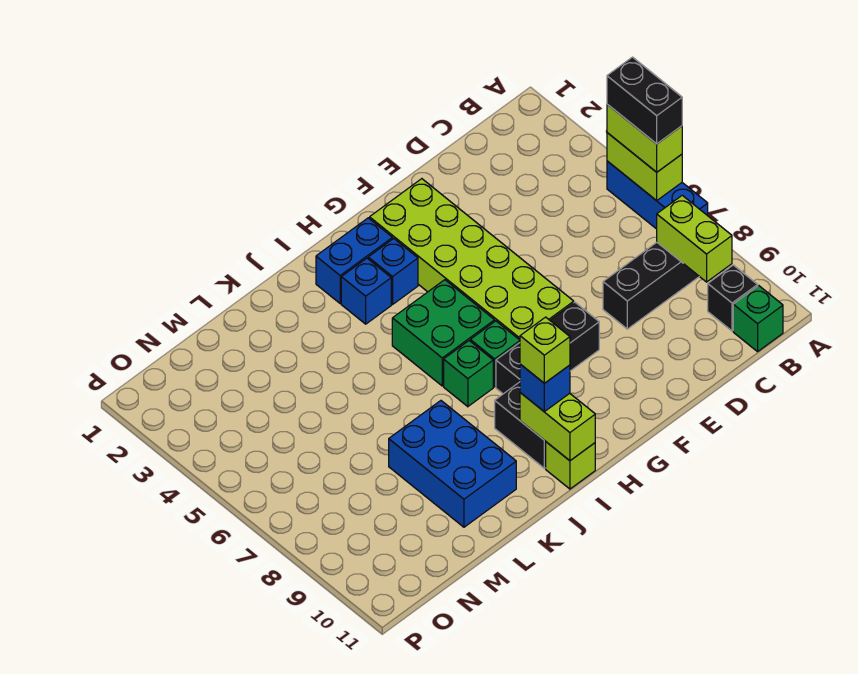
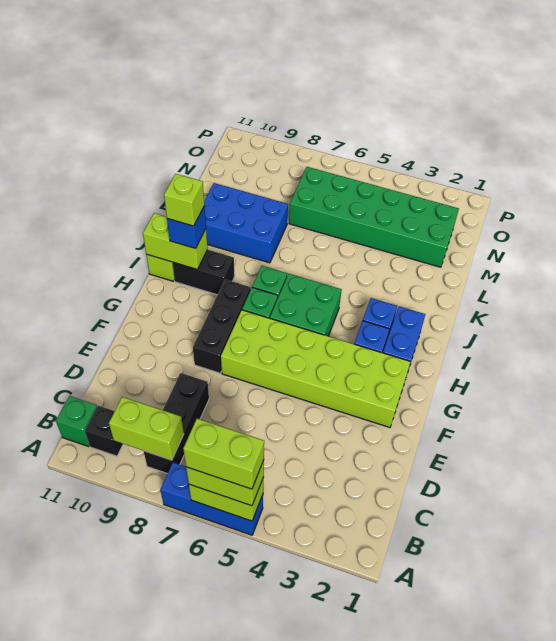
black 1x2 brick [607,57,682,144] -> lime 1x2 brick [183,419,264,489]
none -> green 2x6 brick [289,167,459,267]

